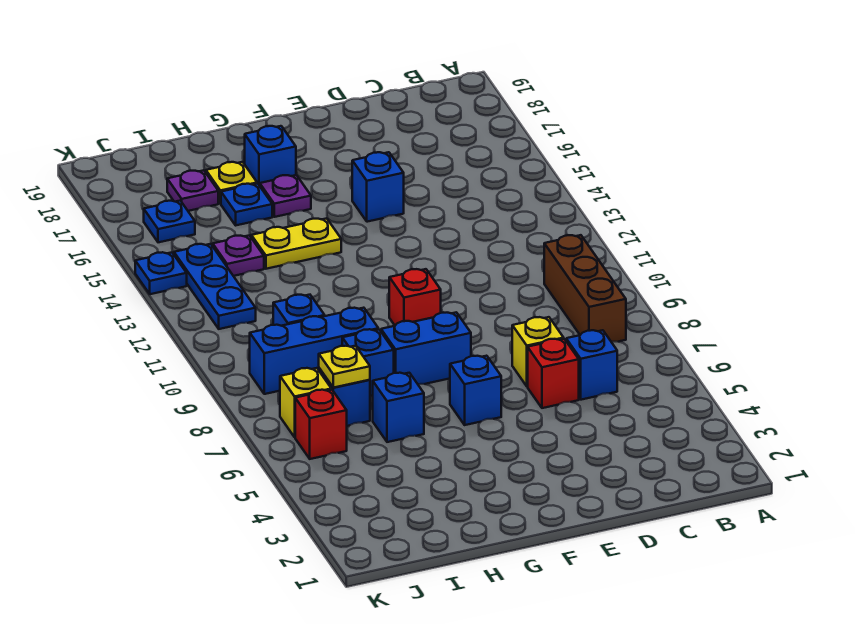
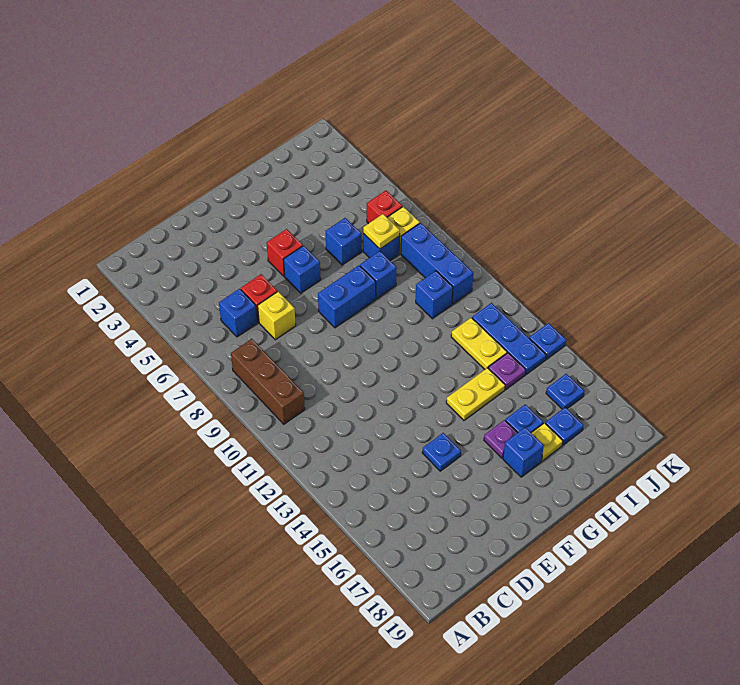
blue 1x1 brick [352,152,404,222] -> blue 1x1 plate [422,433,461,471]
red 1x1 brick [389,269,441,325] -> red 1x1 brick moved to [267,229,303,276]
blue 1x3 brick [250,308,378,394] -> blue 1x3 brick turned to [401,223,473,304]
none -> yellow 1x2 plate [451,318,507,369]
purple 1x1 plate [167,170,218,211] -> blue 1x1 plate [545,407,584,445]

